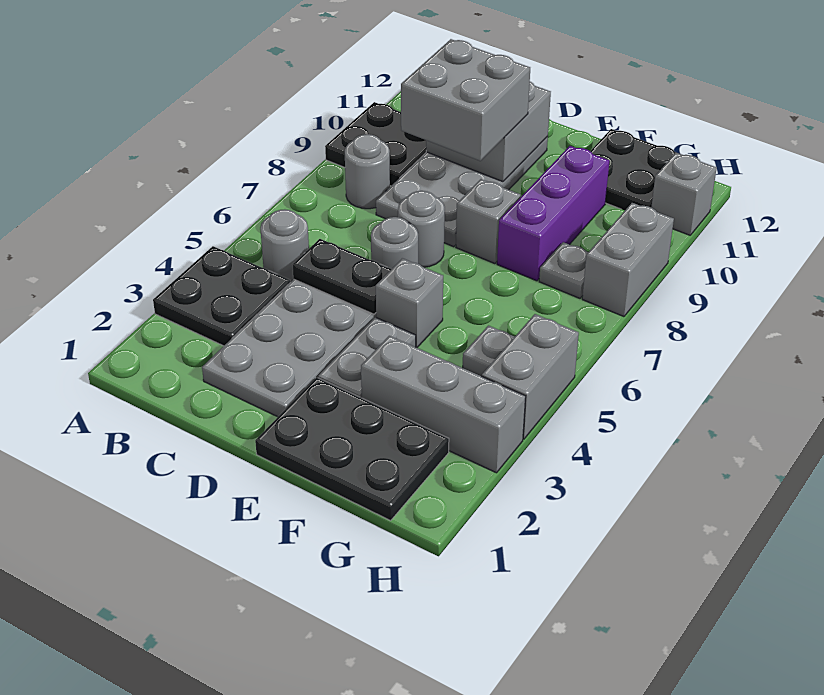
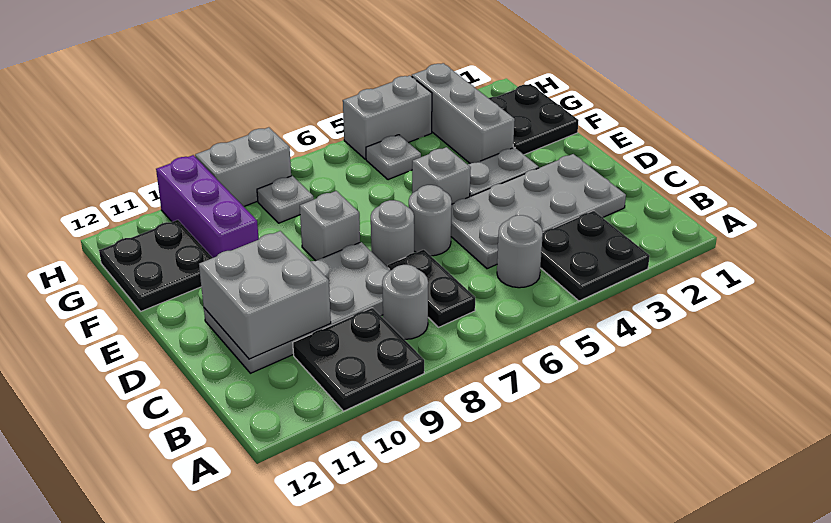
black 1x2 plate [293,239,391,314] -> black 1x2 plate moved to [388,250,475,327]
grey 2x2 brick [401,39,530,161] -> none
black 2x3 plate [255,377,449,521] -> black 2x2 plate [489,84,579,155]
purple 1x3 brick [497,146,609,281] -> purple 1x3 brick turned to [156,155,259,258]
grey 1x1 brick [651,152,717,235] -> none

